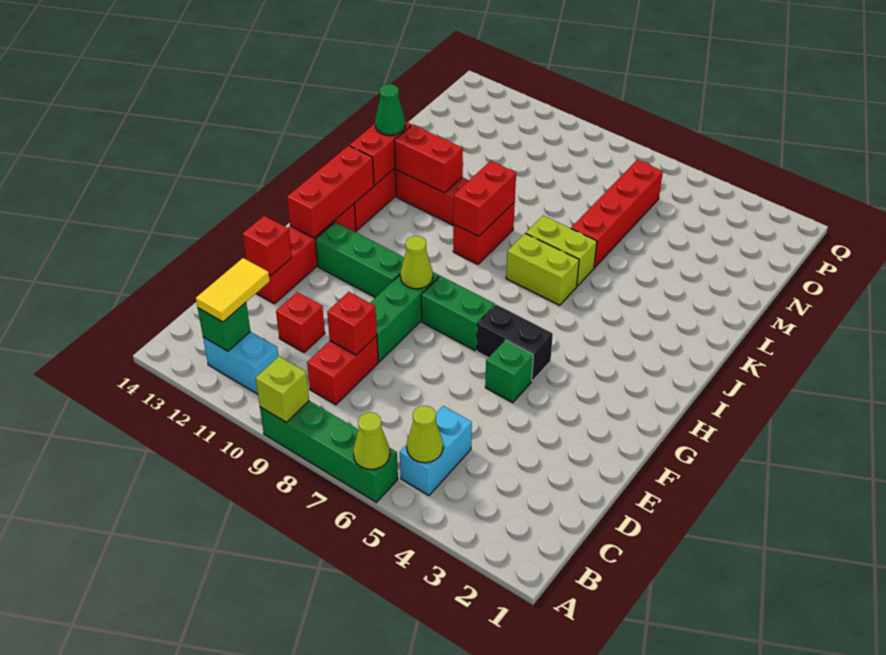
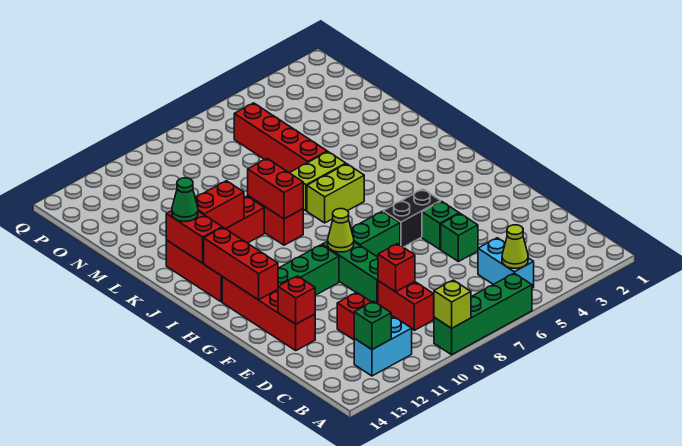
lime 1x1 cone [353,412,390,469] -> none
yellow 1x2 tile [196,258,270,322] -> none
none -> green 1x1 brick [441,214,478,262]

